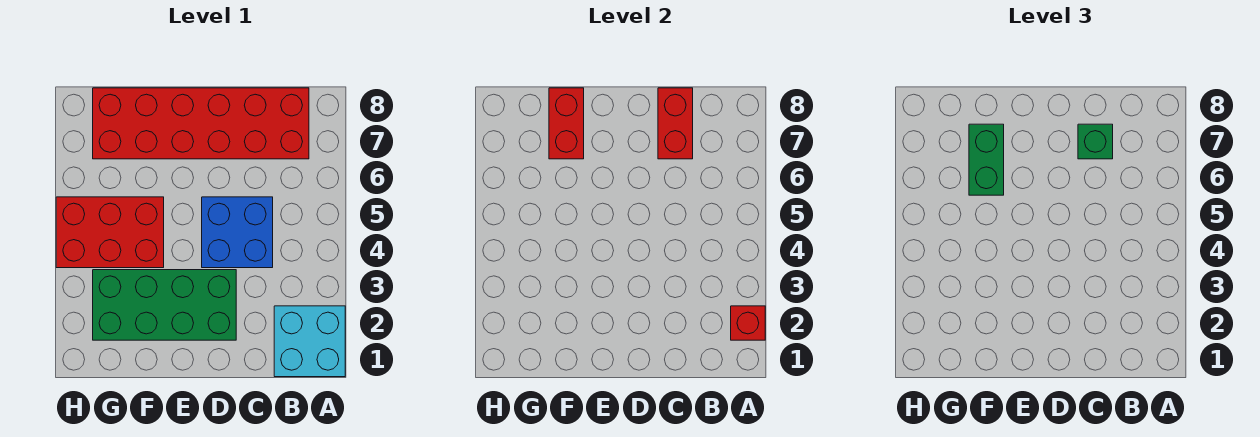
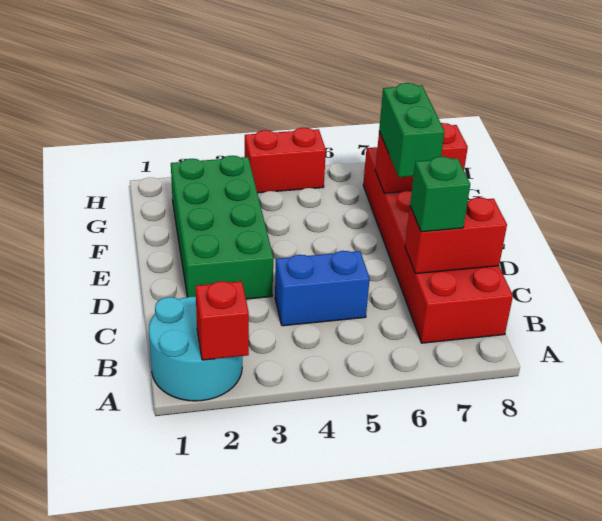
cyan 2x2 brick [274,306,345,377] -> cyan 2x2 round brick [149,297,242,401]
blue 2x2 brick [202,197,273,268] -> blue 1x2 brick [275,251,370,326]
red 2x3 brick [56,197,164,268] -> red 1x2 brick [245,128,326,193]
green 1x2 brick [969,124,1004,195] -> green 1x2 brick turned to [379,83,445,177]

